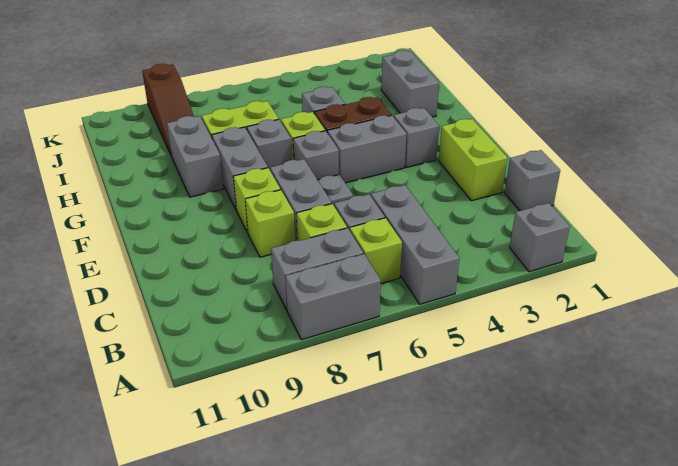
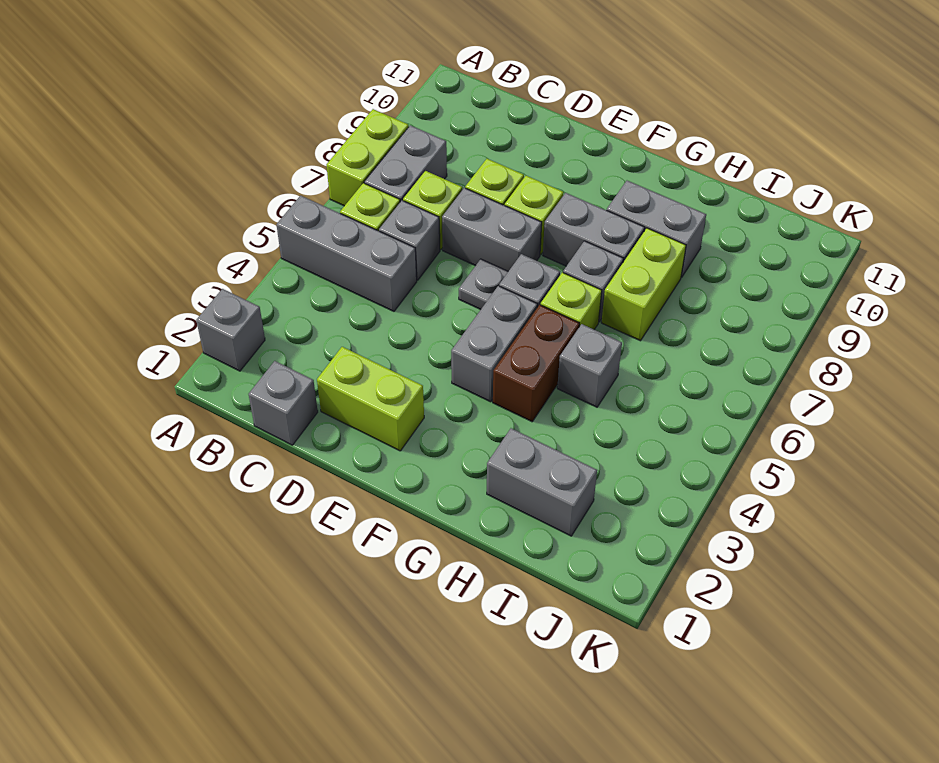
grey 1x2 brick [285,254,381,340] -> lime 1x2 brick [327,109,409,206]
grey 1x1 brick [394,108,439,168] -> none
brown 1x3 slope [142,64,194,155] -> none

